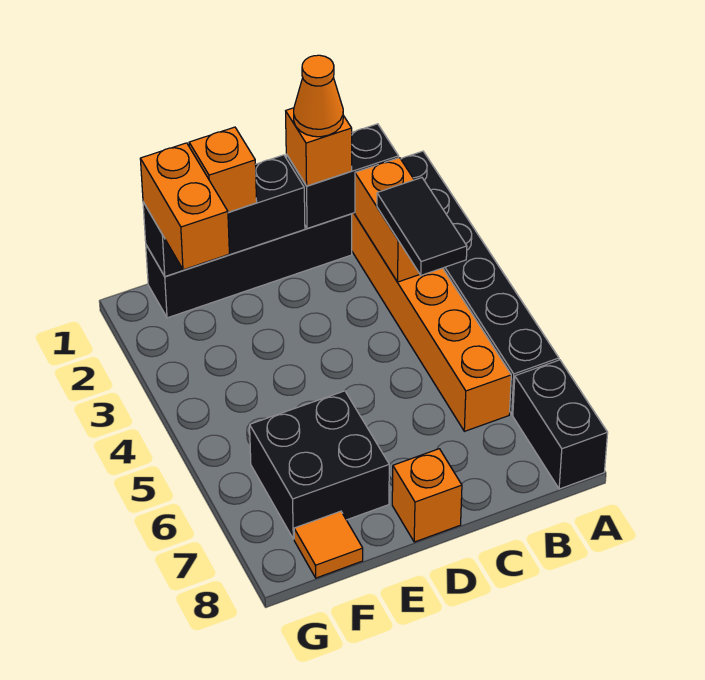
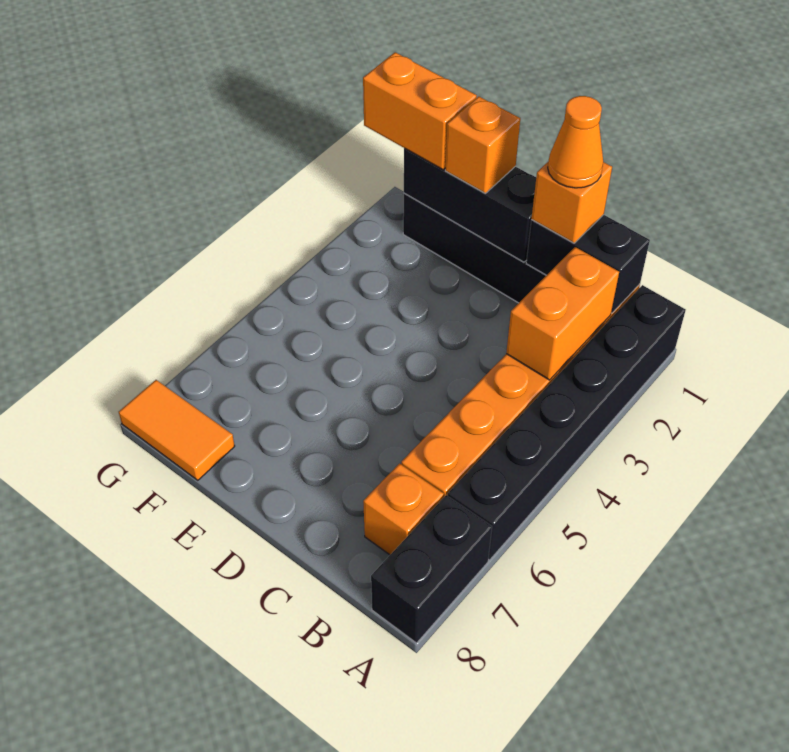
black 1x2 tile [377,178,467,275] -> none
orange 1x1 brick [392,449,462,542] -> orange 1x1 brick moved to [363,463,444,555]
black 2x2 brick [250,391,389,539] -> none
orange 1x2 brick [140,143,229,270] -> orange 1x2 brick turned to [363,52,477,170]
orange 1x1 tile [294,511,363,578] -> orange 1x2 tile [119,380,235,480]

